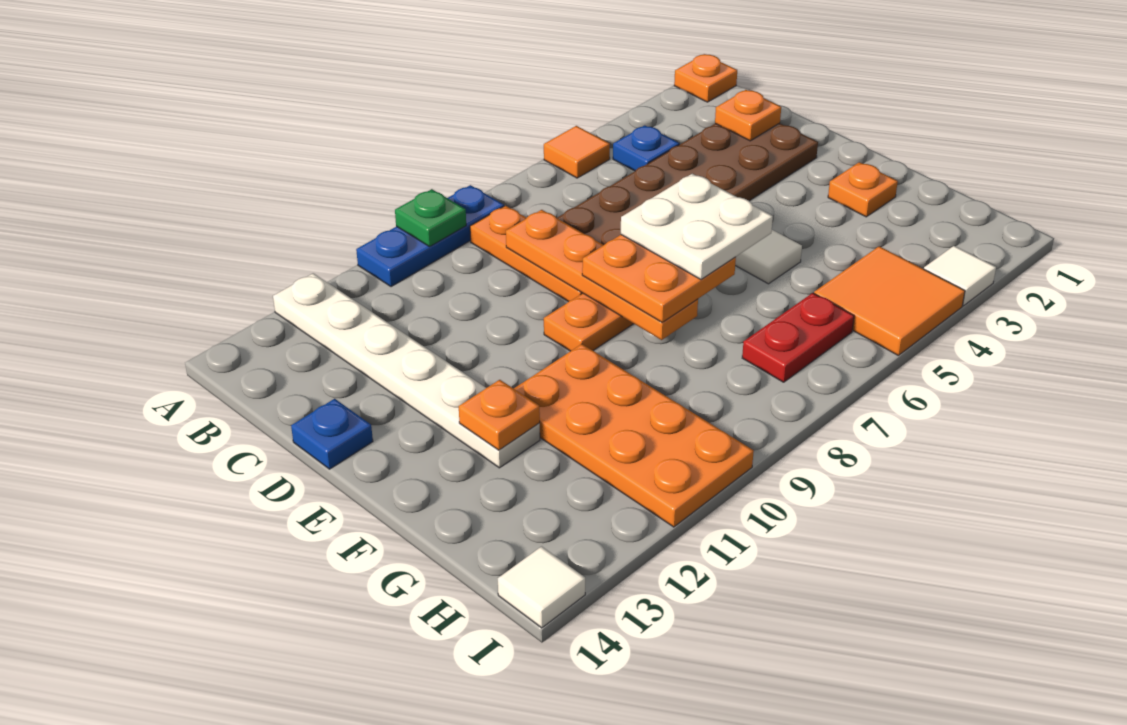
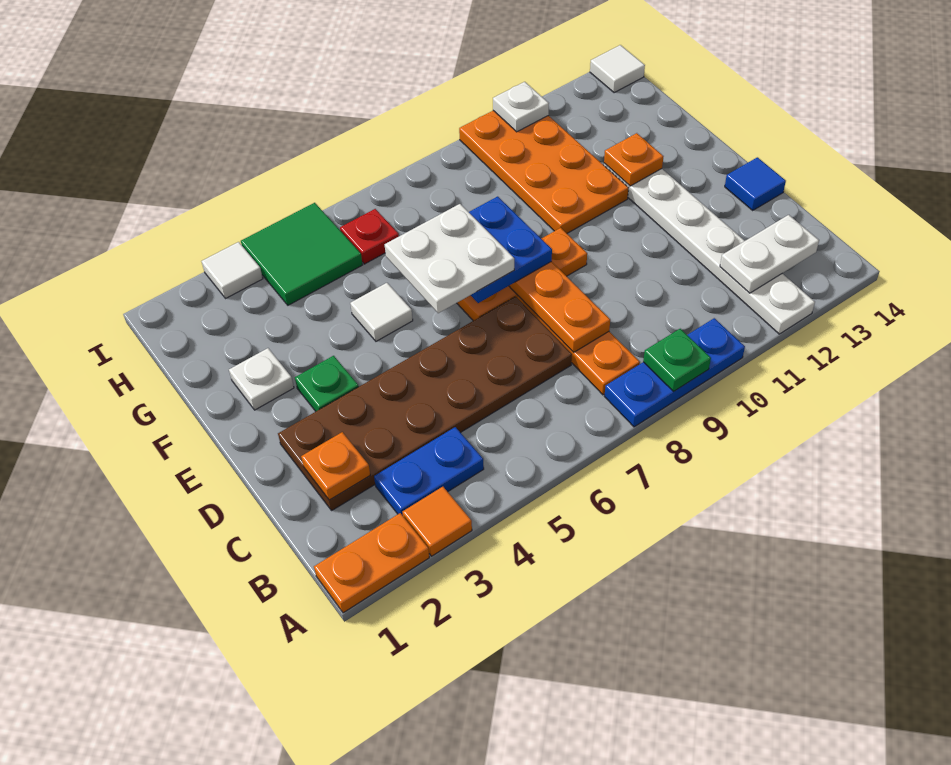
orange 1x1 plate [674,54,737,102] -> orange 1x2 plate [314,513,429,613]
orange 1x1 tile [544,126,610,178] -> orange 1x1 tile moved to [403,487,472,556]
blue 1x1 plate [613,125,679,171] -> blue 1x2 plate [374,427,484,516]
none -> white 1x2 plate [720,215,819,293]
blue 1x1 plate [291,399,373,469] -> blue 1x1 tile [725,157,786,210]
none -> green 1x1 plate [295,356,359,411]
orange 2x2 plate [582,235,736,322] -> blue 2x2 plate [469,196,552,303]
orange 1x1 plate [828,162,898,217] -> white 1x1 plate [229,348,294,410]
orange 2x2 tile [814,246,965,355] -> green 2x2 tile [241,203,363,305]
red 1x2 plate [742,293,854,382] -> red 1x1 plate [340,209,399,264]
none -> white 1x1 plate [493,82,549,132]

